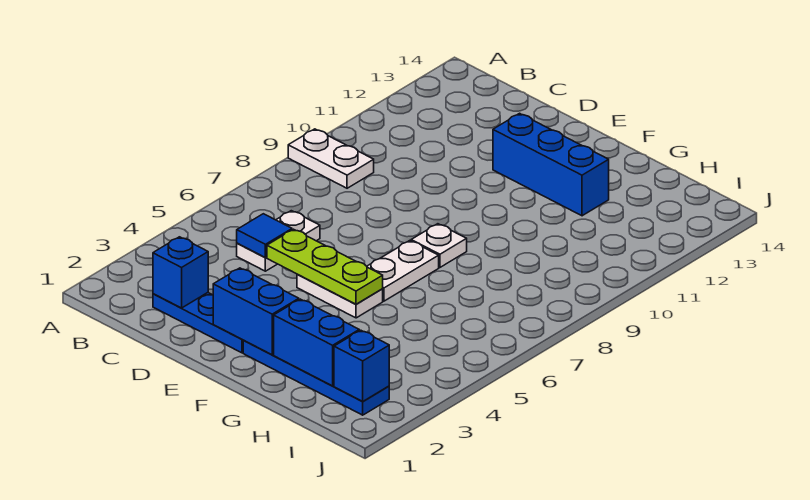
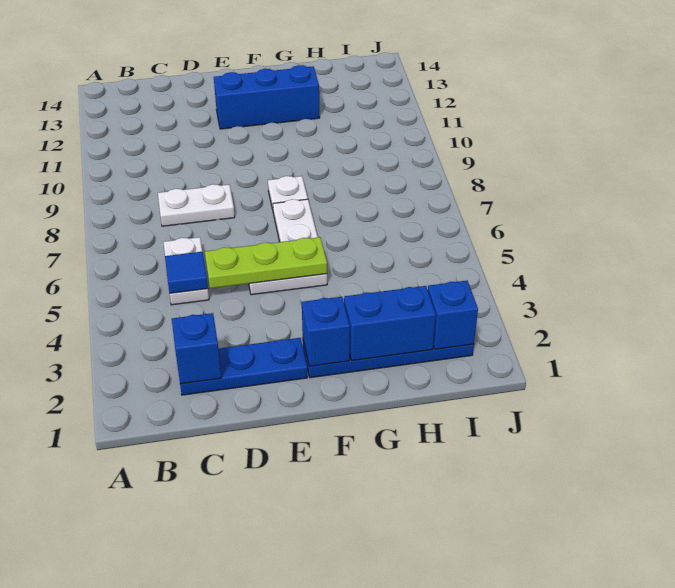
white 1x2 plate [288,129,374,188] -> white 1x2 plate moved to [158,184,235,226]
blue 1x2 brick [213,268,299,355] -> blue 1x1 brick [302,297,350,366]

